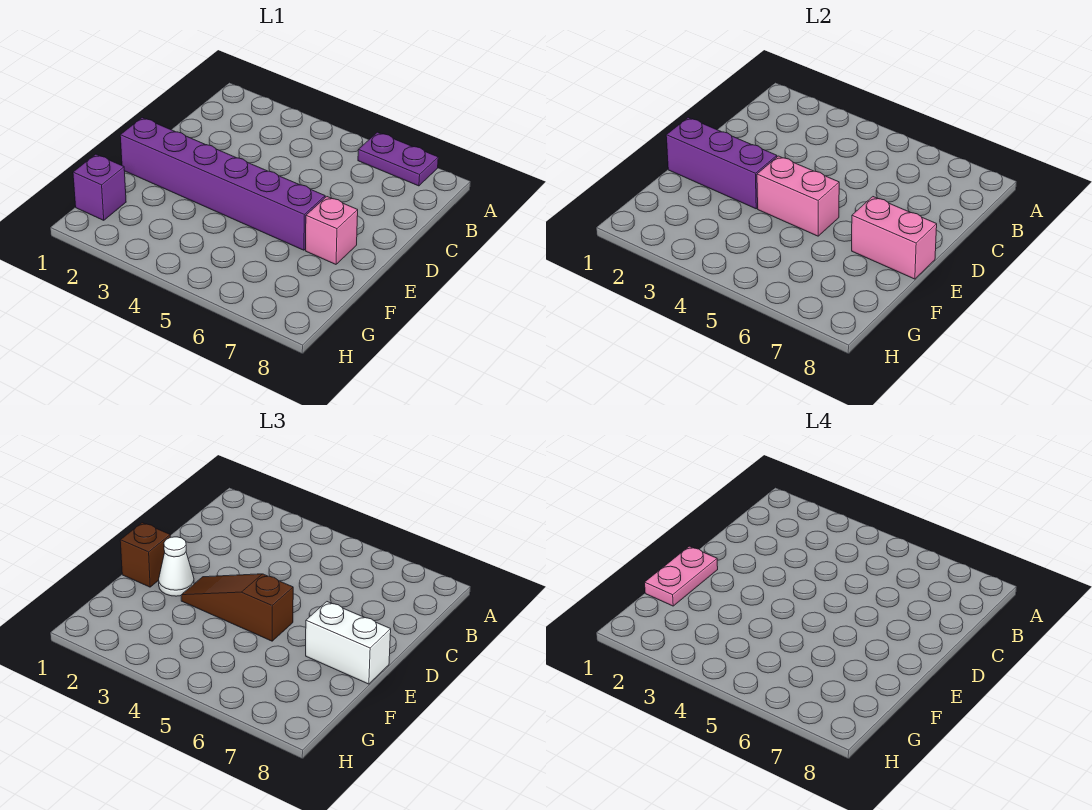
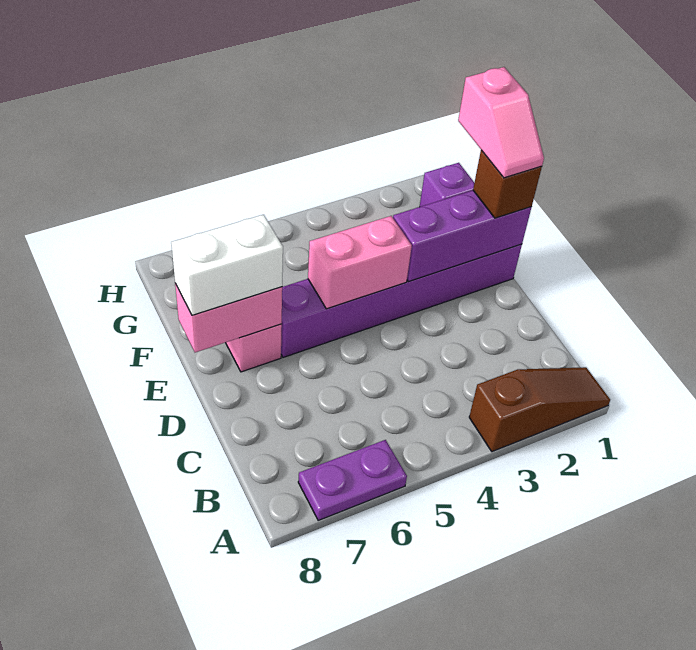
pink 1x2 plate [645,546,718,606] -> pink 1x2 slope [458,67,544,178]
white 1x1 cone [159,537,194,596] -> none
brown 1x3 slope [181,574,293,641] -> brown 1x3 slope moved to [469,367,610,452]

